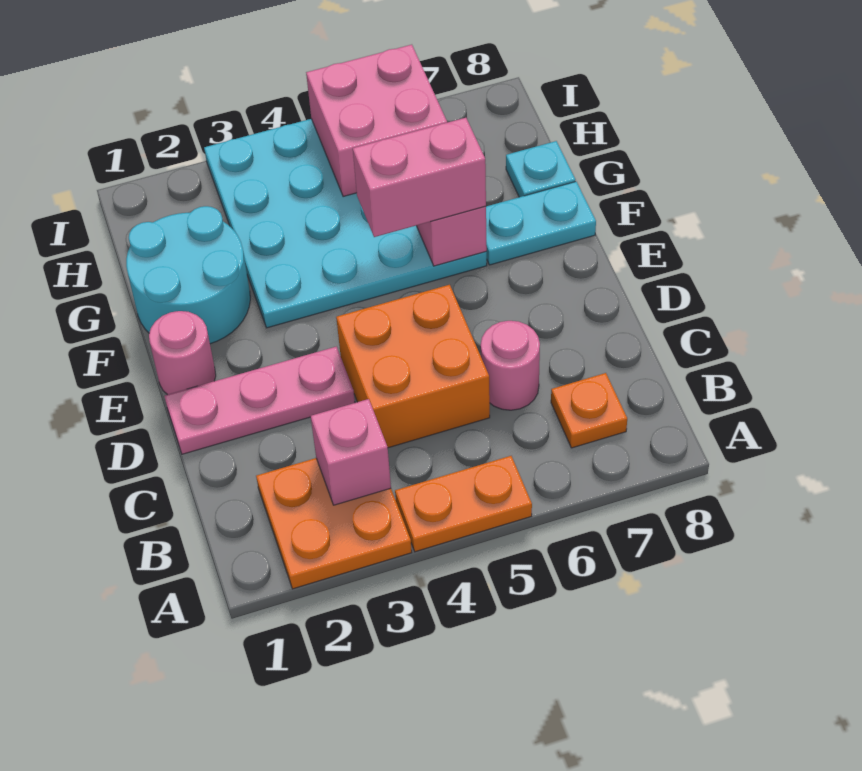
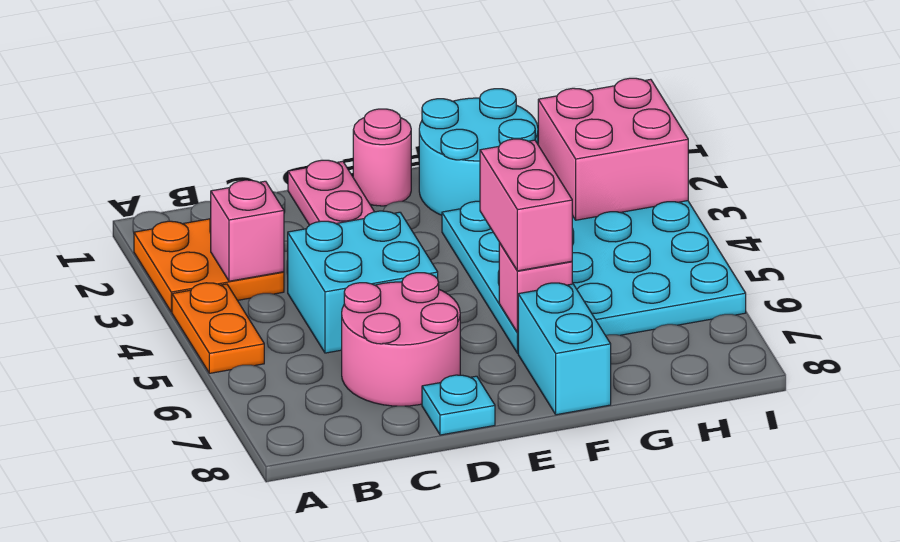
orange 1x1 plate [551,373,627,448] -> none
orange 2x2 brick [336,285,490,448] -> cyan 2x2 brick [288,211,438,353]
pink 1x1 round brick [481,321,540,410] -> pink 2x2 round brick [342,273,460,406]
cyan 1x2 plate [486,182,596,265] -> cyan 1x2 brick [518,283,611,415]
cyan 1x1 plate [506,141,575,197] -> cyan 1x1 plate moved to [422,375,495,435]
pink 2x2 brick [306,45,447,197] -> pink 2x2 brick moved to [538,78,688,220]

